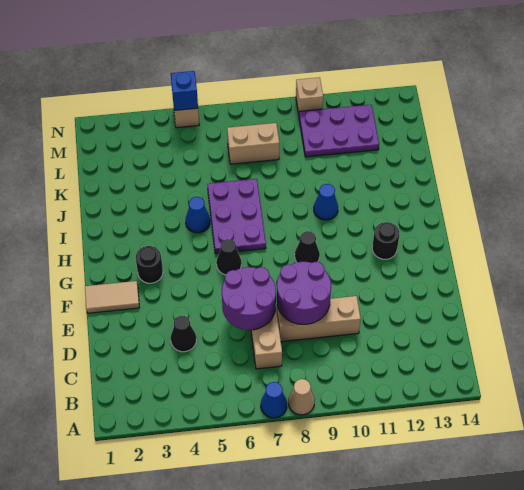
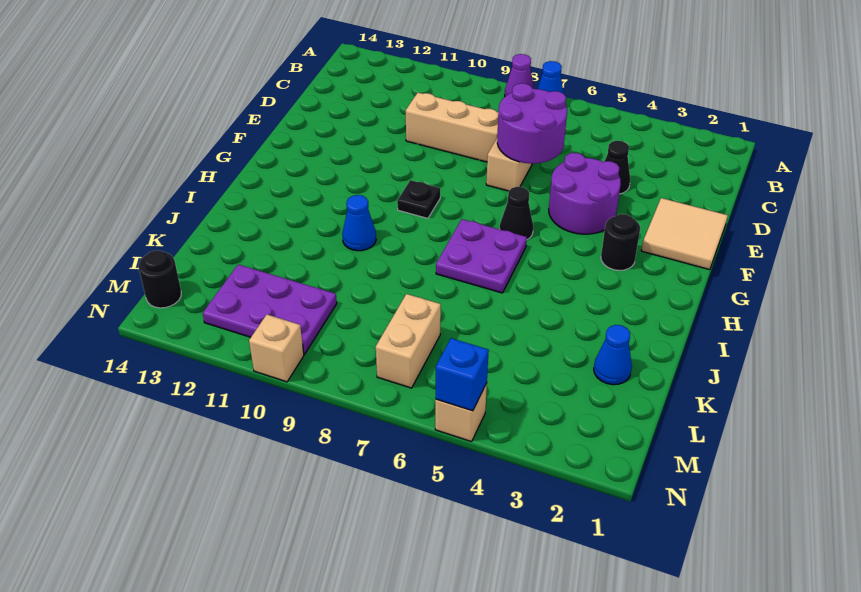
tan 1x1 cone [288,379,315,415] -> purple 1x1 cone [505,54,534,96]
purple 2x2 round brick [277,262,331,324] -> purple 2x2 round brick moved to [549,153,621,234]
tan 1x2 tile [85,281,139,313] -> tan 2x2 tile [641,198,728,270]
black 1x1 cone [295,231,320,263] -> black 1x1 plate [397,180,440,218]
black 1x1 round brick [372,222,399,259] -> black 1x1 round brick moved to [138,250,181,308]
purple 2x3 plate [207,179,266,254] -> purple 2x2 plate [436,219,527,293]
blue 1x1 cone [186,197,210,233] -> blue 1x1 cone moved to [594,325,632,385]
tan 1x2 brick [227,123,279,164] -> tan 1x2 brick turned to [376,294,441,388]

